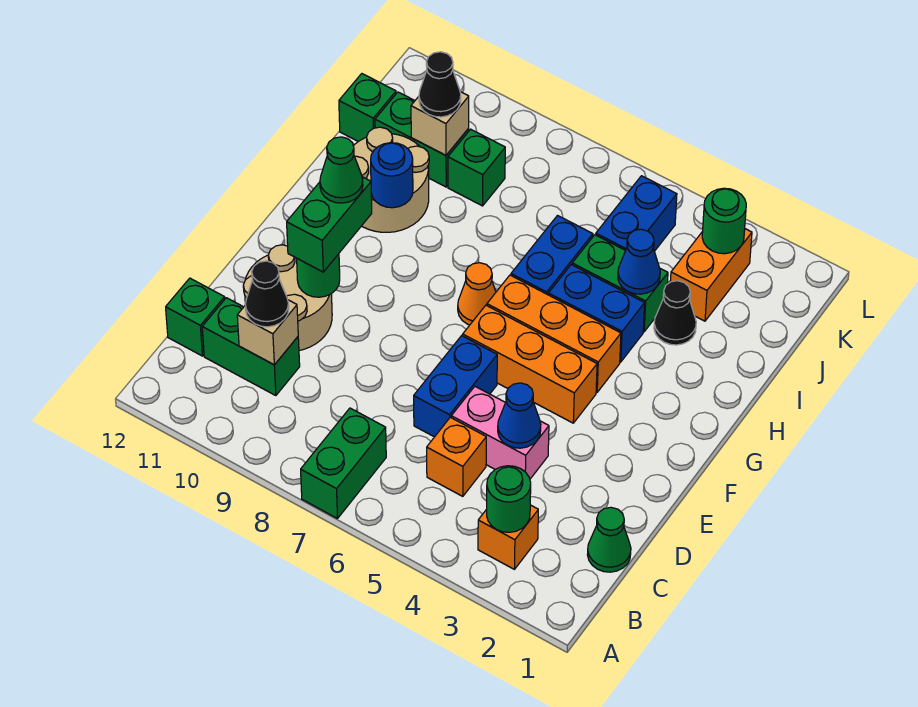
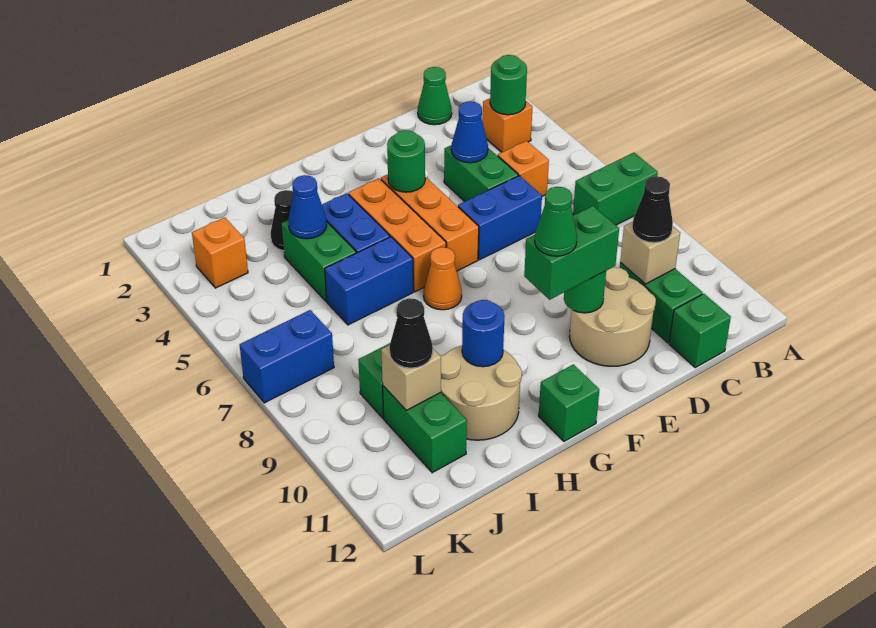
pink 1x2 brick [451,387,549,479] -> green 1x2 brick [444,146,518,202]
orange 1x2 brick [670,229,752,321] -> orange 1x1 brick [192,218,248,288]
blue 1x2 brick [596,176,677,251] -> blue 1x2 brick moved to [240,310,334,403]
green 1x1 brick [339,74,396,142] -> green 1x1 brick moved to [539,364,599,441]
green 1x1 round brick [702,188,746,254] -> green 1x1 round brick moved to [387,130,425,192]

